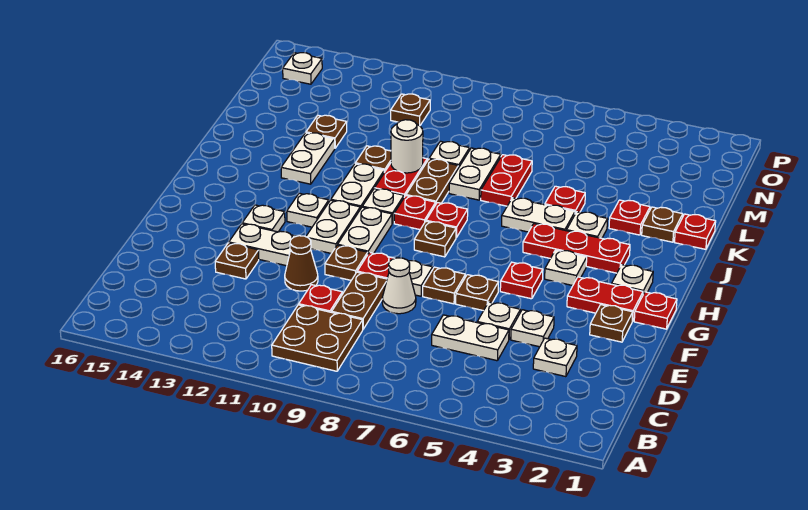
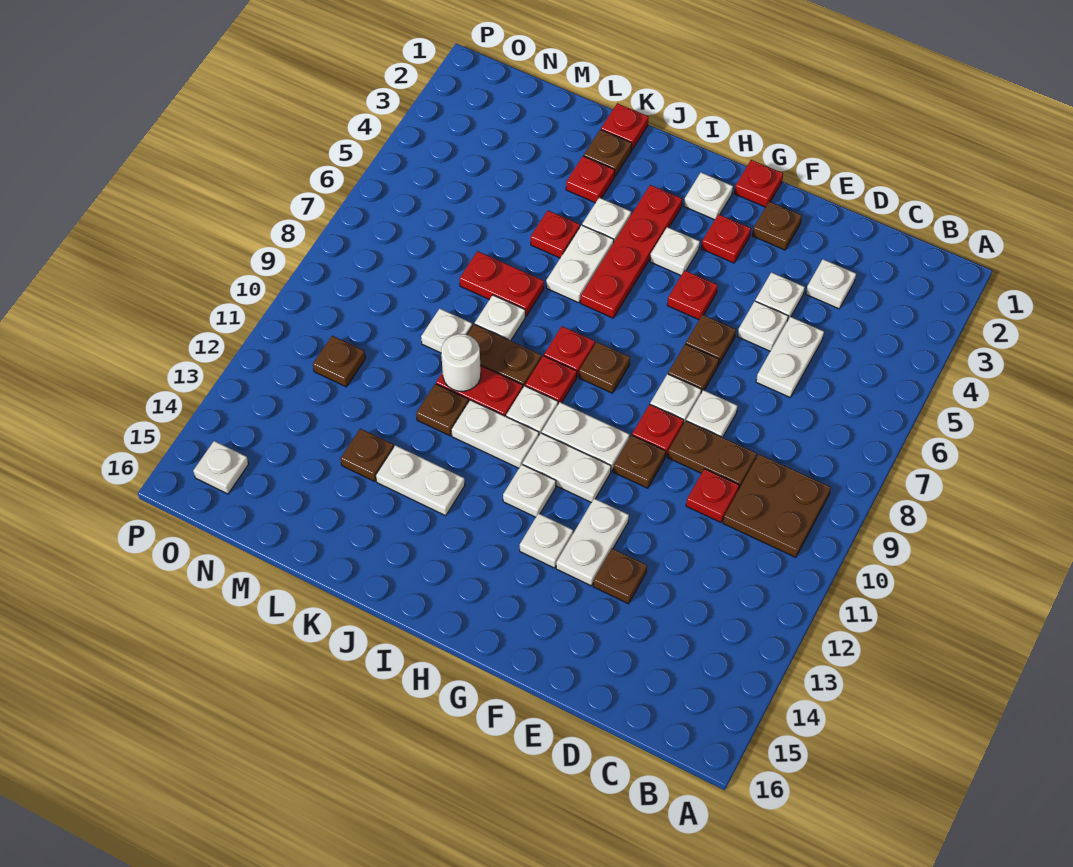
white 1x1 cone [382,258,416,314] -> white 1x1 plate [686,390,737,437]
brown 1x1 cone [285,236,318,291] -> none
red 1x2 plate [567,277,643,321] -> red 1x1 plate [701,214,751,263]
red 1x3 plate [523,224,630,273] -> red 1x4 plate [581,185,682,318]
white 1x2 plate [449,148,501,200] -> white 1x1 plate [475,295,525,341]

